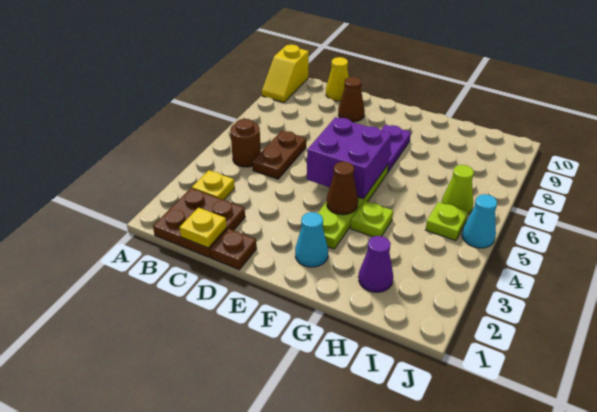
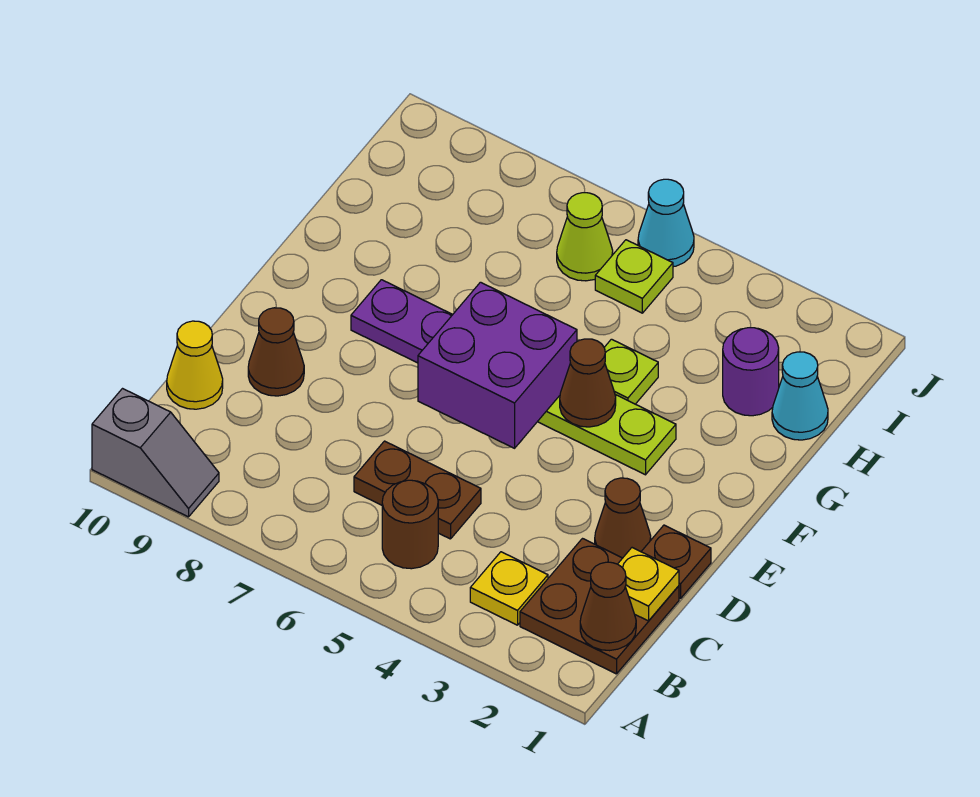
yellow 1x2 slope [262,44,309,102] -> grey 1x2 slope [92,389,219,517]
none -> brown 1x1 cone [580,562,636,651]
none -> brown 1x1 cone [595,478,651,558]
cyan 1x1 cone [295,212,328,267] -> cyan 1x1 cone moved to [772,352,828,440]
purple 1x1 cone [358,236,393,292] -> purple 1x1 round brick [723,327,779,416]

